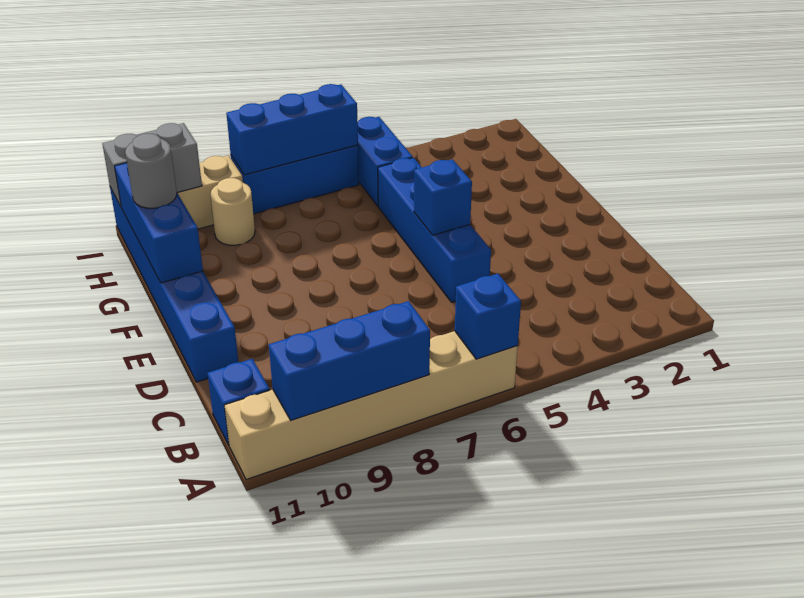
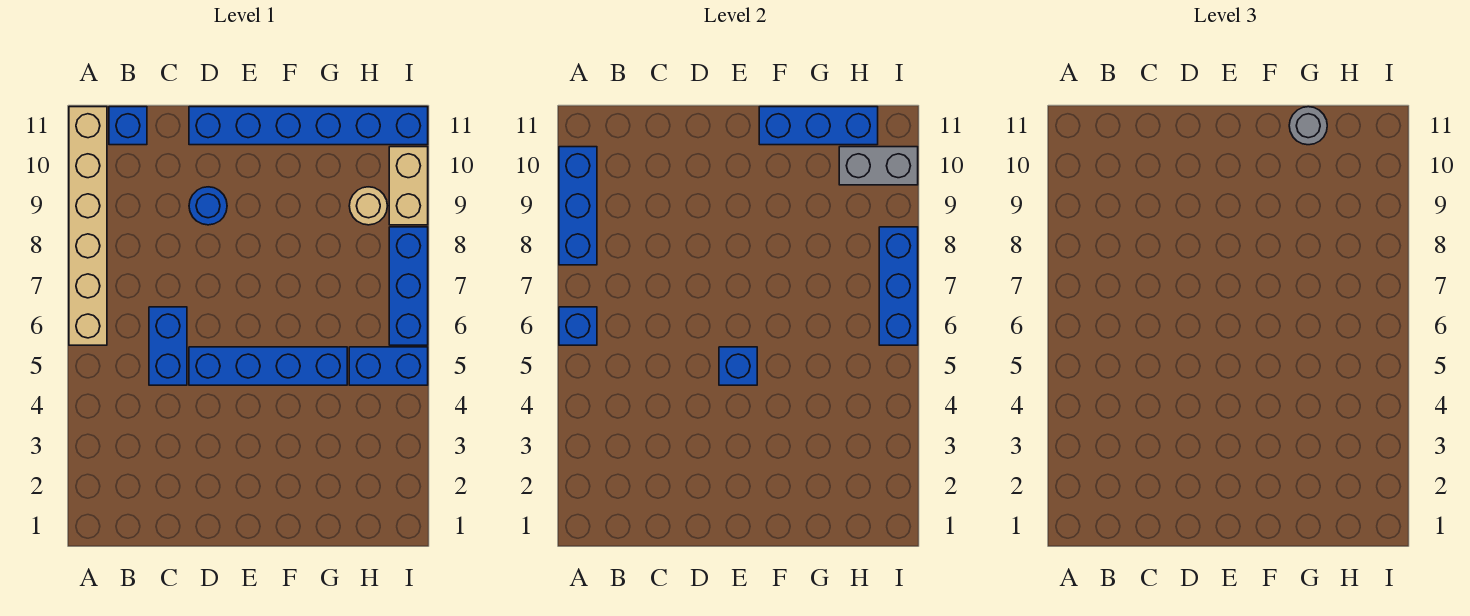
none -> blue 1x2 brick [149,307,187,385]
none -> blue 1x1 round brick [189,187,227,225]
grey 1x2 brick [102,123,202,207] -> grey 1x2 brick turned to [839,147,918,185]

